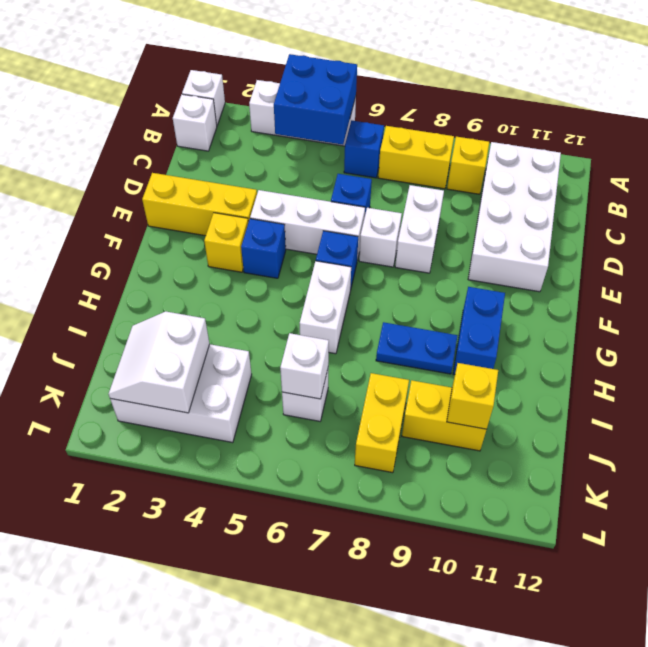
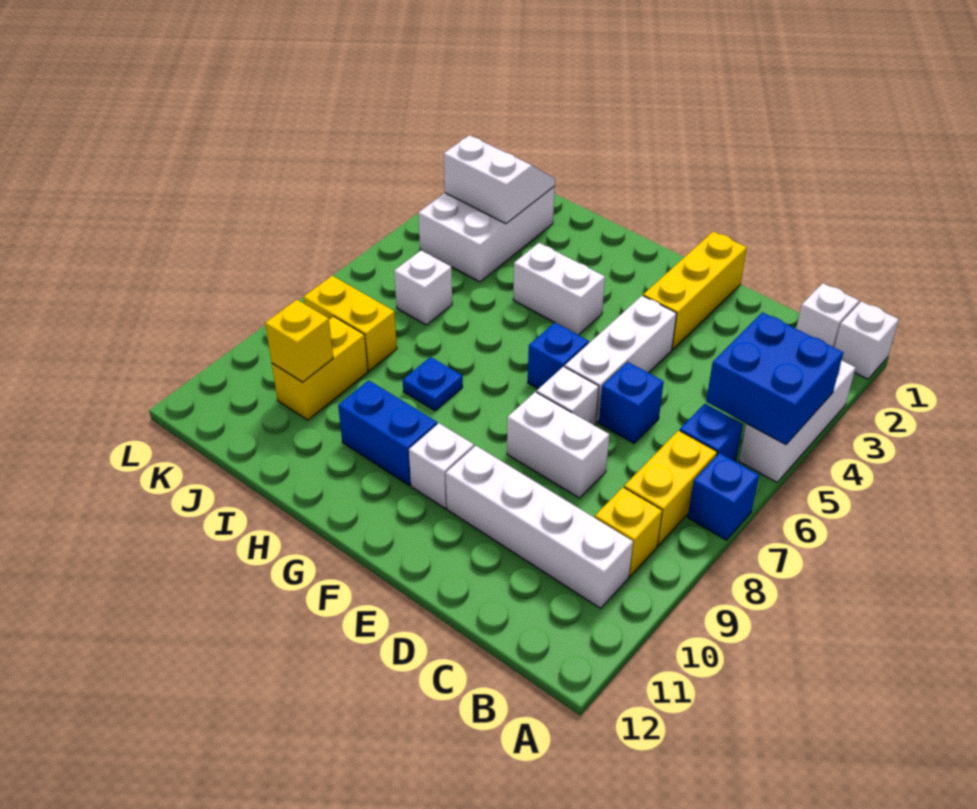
white 2x4 brick [468,142,561,292] -> white 1x4 brick [446,446,633,608]
yellow 1x1 brick [204,213,248,272] -> none
blue 1x1 brick [241,219,286,278] -> blue 1x1 brick moved to [688,453,759,540]
white 1x2 brick [300,261,351,354] -> white 1x2 brick moved to [513,243,605,335]
blue 1x2 plate [376,322,458,374] -> blue 1x1 plate [403,357,463,411]
white 1x1 brick [280,333,329,399] -> white 1x1 brick moved to [409,423,474,508]

